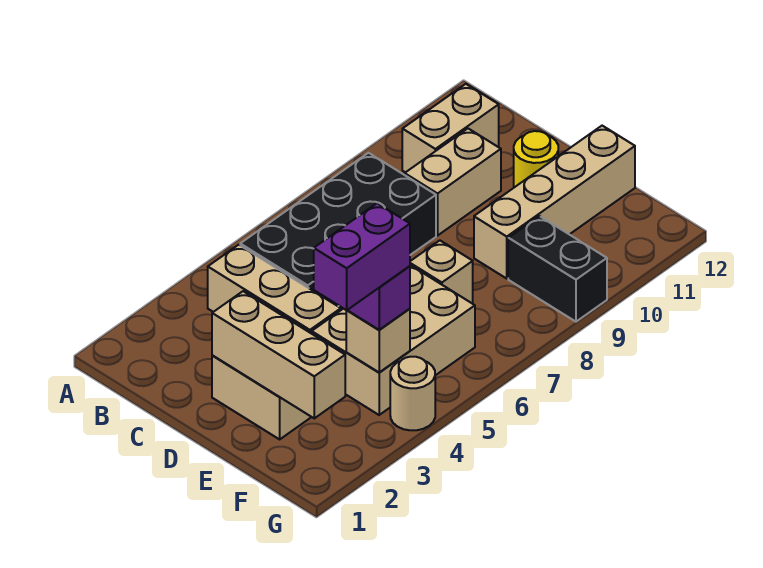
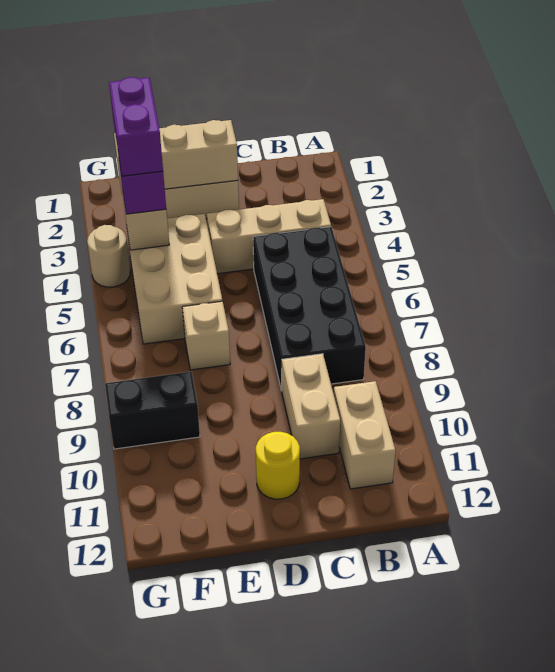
tan 1x4 brick [474,126,635,278] -> none

